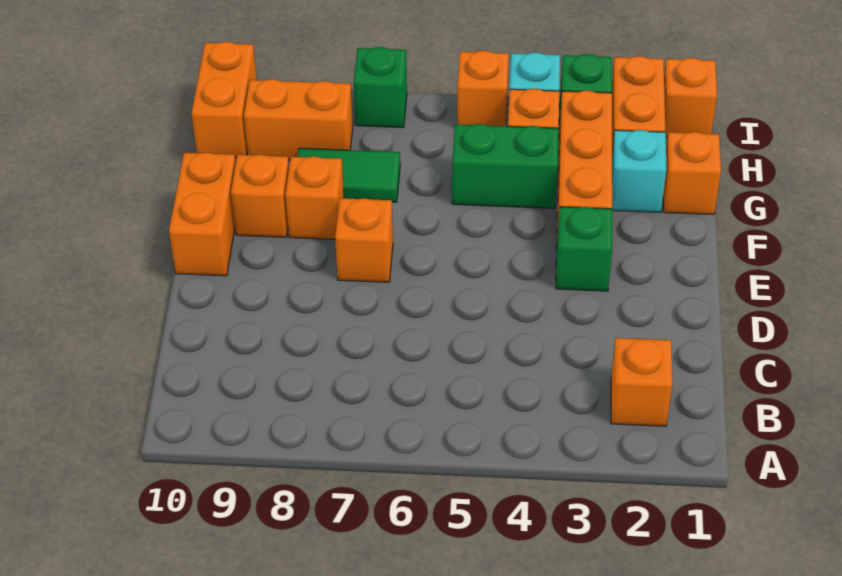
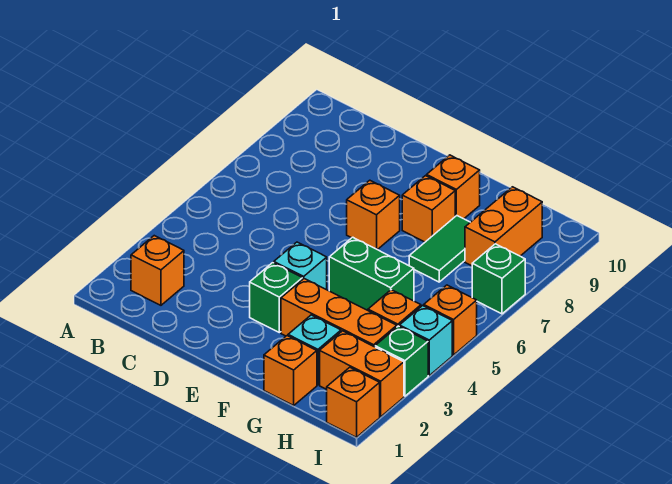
none -> cyan 1x1 brick [274,242,327,290]
orange 1x2 brick [169,153,236,276] -> none
green 1x2 brick [452,124,559,208] -> green 1x2 brick turned to [329,237,414,310]
orange 1x2 brick [191,42,257,158] -> none

